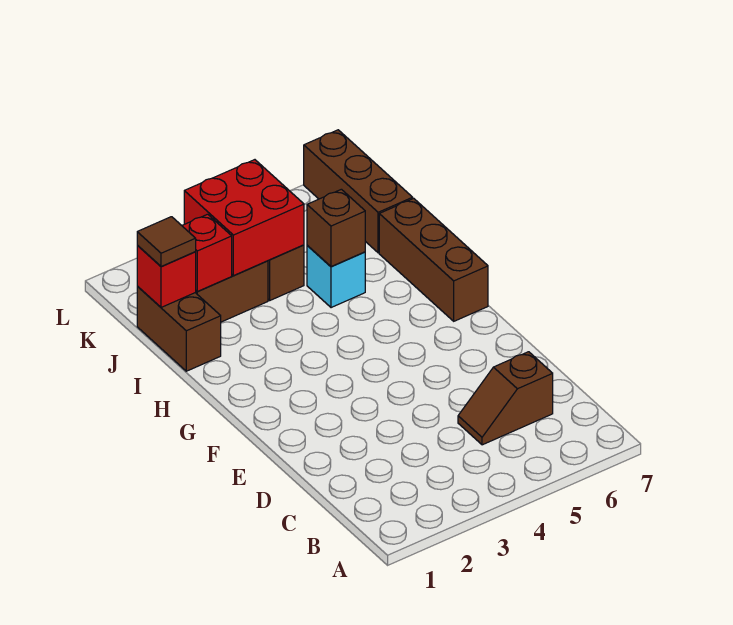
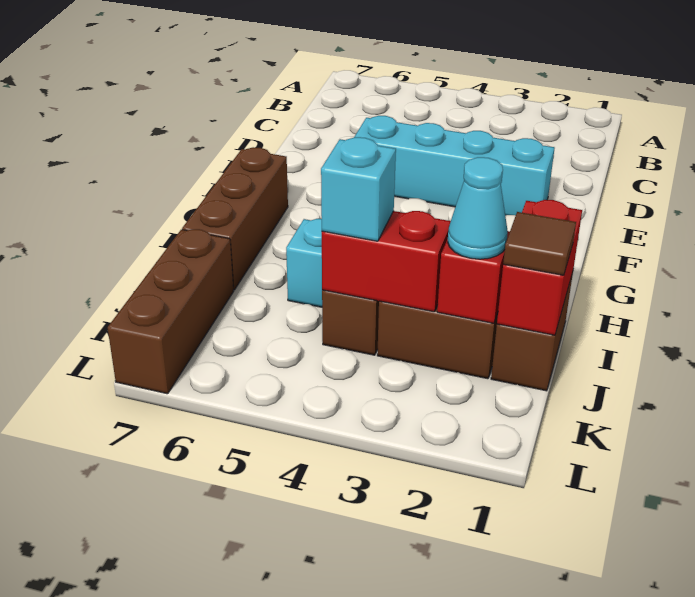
brown 1x2 slope [458,352,553,445] -> none
none -> cyan 1x4 brick [354,116,554,216]
brown 1x1 brick [307,189,365,267] -> none
red 1x1 brick [137,245,196,307] -> red 1x2 brick [497,200,582,335]
none -> cyan 1x1 cone [448,157,508,259]
red 2x2 brick [184,160,304,276] -> red 1x2 brick [322,211,451,312]
none -> cyan 1x1 brick [321,137,396,241]

